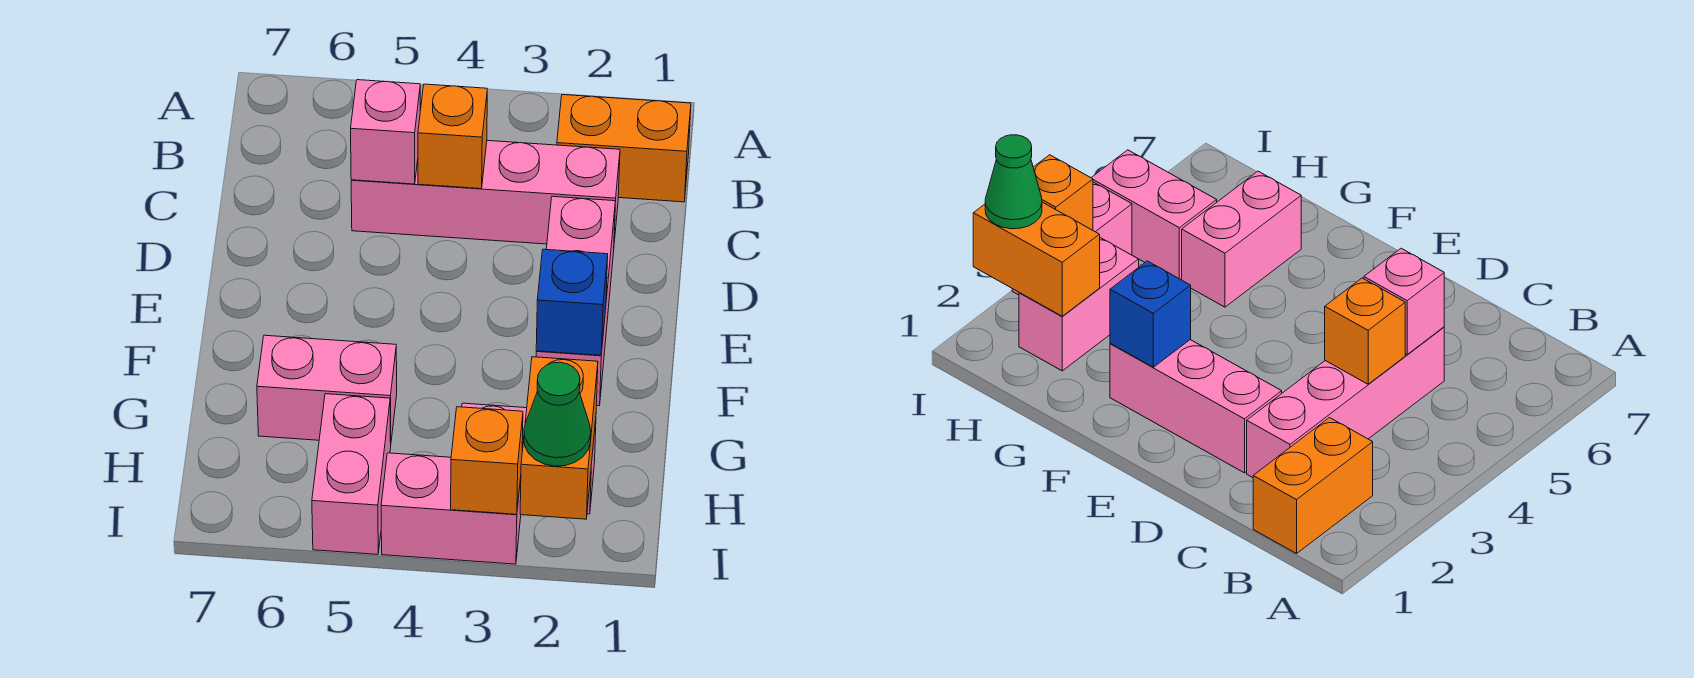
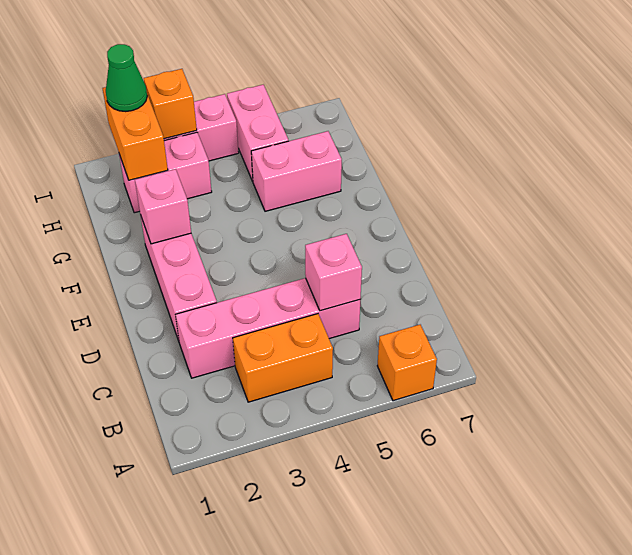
orange 1x2 brick [557,95,691,202] -> orange 1x2 brick moved to [233,314,333,402]
orange 1x1 brick [418,84,487,189] -> orange 1x1 brick moved to [377,325,437,401]
blue 1x1 brick [536,249,608,355] -> pink 1x1 brick [135,169,191,244]

